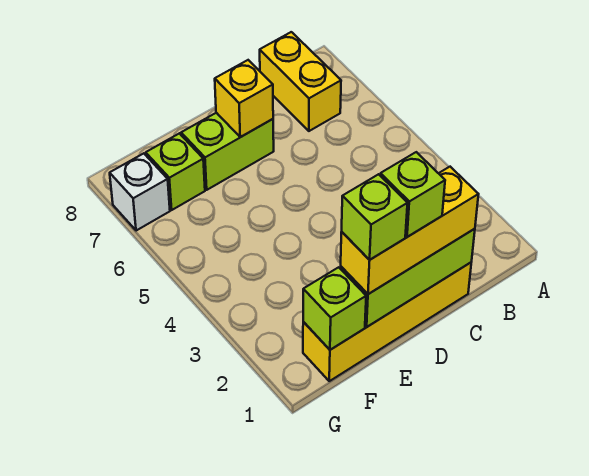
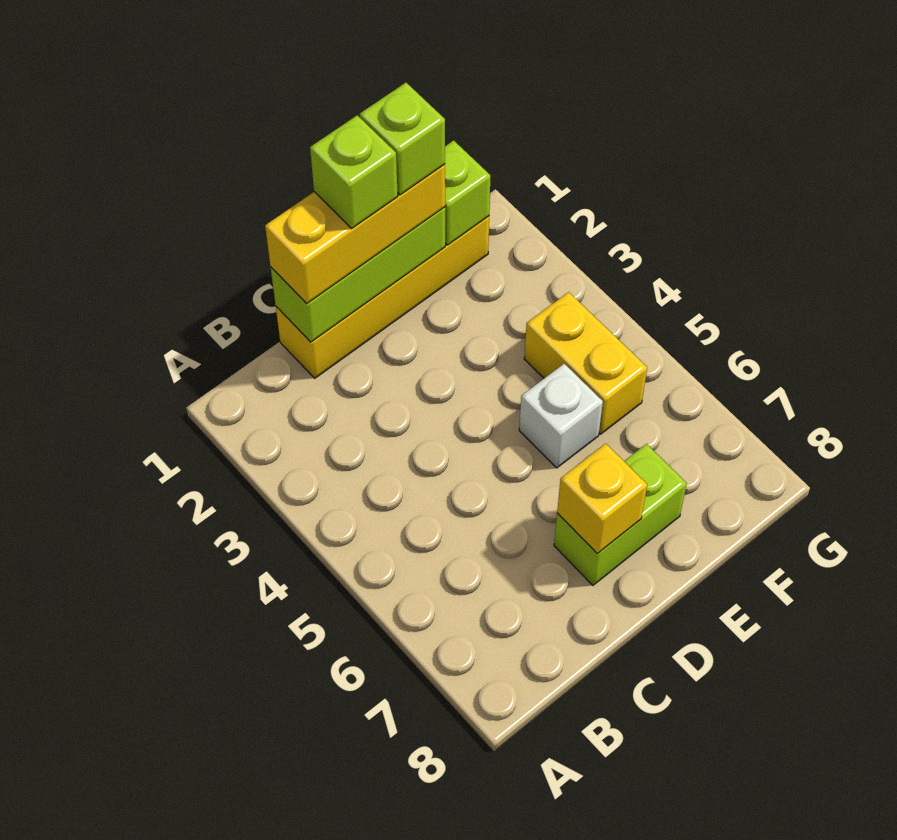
yellow 1x2 brick [260,32,341,131] -> yellow 1x2 brick moved to [524,292,647,434]
lime 1x1 brick [146,133,205,210] -> none
white 1x1 brick [110,153,170,231] -> white 1x1 brick moved to [519,364,603,468]

